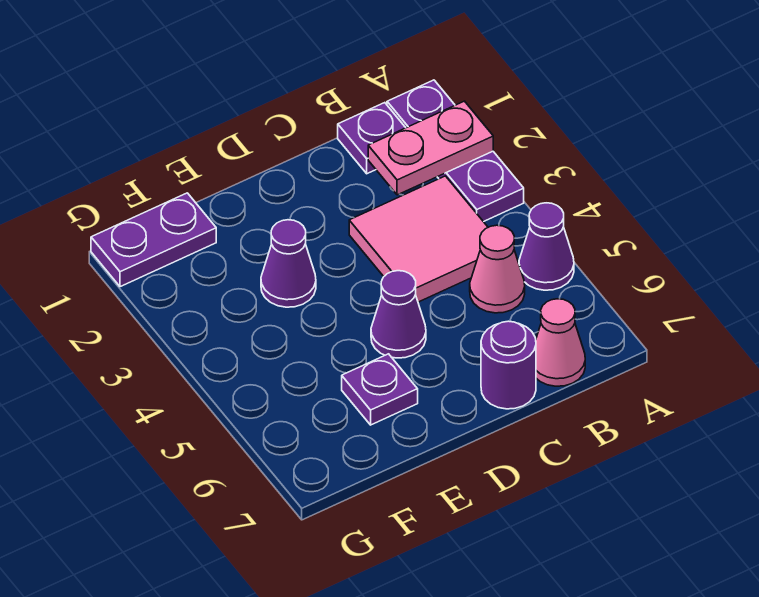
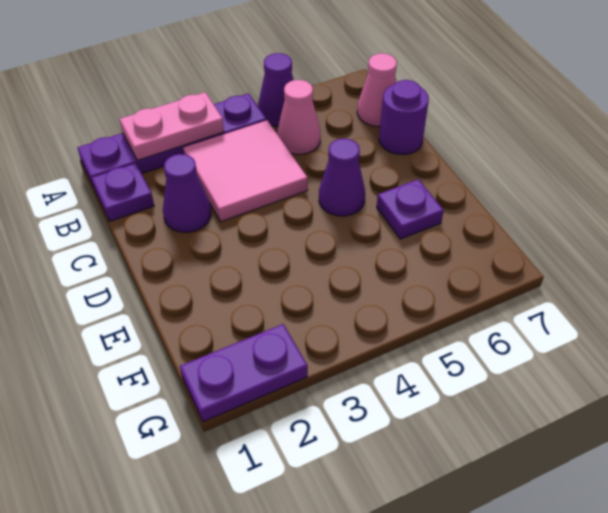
purple 1x3 plate [387,80,524,222] -> purple 1x4 plate [78,93,267,187]
pink 1x2 plate [368,101,493,195] -> pink 1x2 plate turned to [120,92,224,160]
purple 1x1 cone [261,220,316,307] -> purple 1x1 cone moved to [163,154,211,232]
purple 1x2 plate [91,193,216,287] -> purple 1x2 plate turned to [180,324,308,422]

